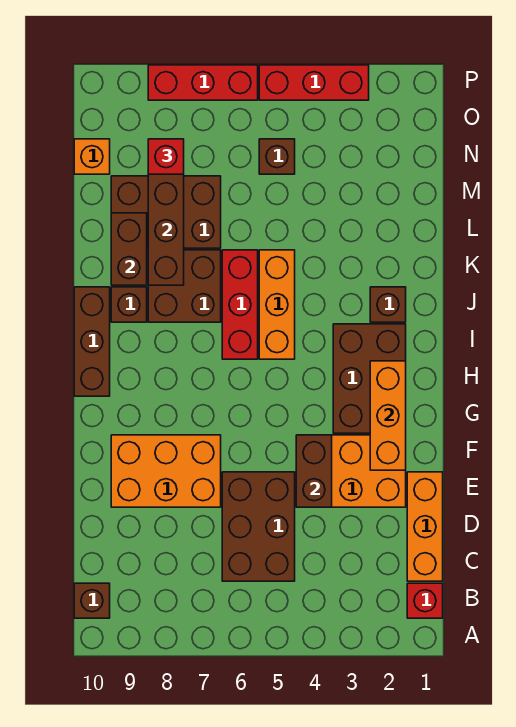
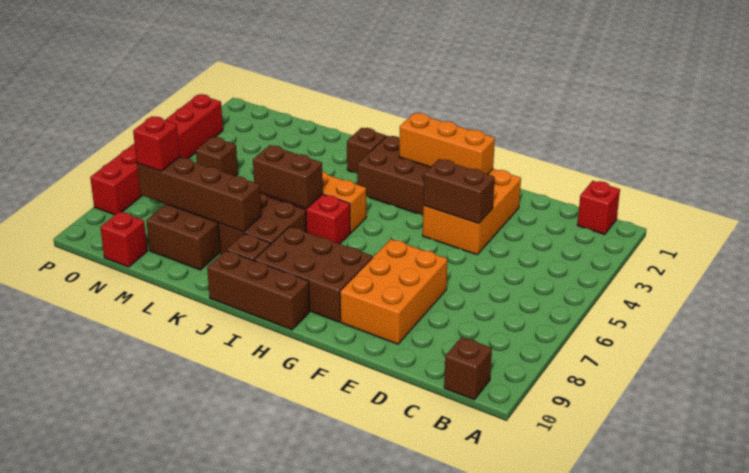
orange 1x3 brick [407,472,443,581] -> none
brown 2x3 brick [222,472,295,581] -> brown 2x3 brick moved to [254,227,373,322]
brown 1x2 brick [111,213,147,285] -> brown 1x2 brick moved to [253,145,323,209]
orange 1x1 brick [74,139,110,174] -> red 1x1 brick [100,212,147,267]

